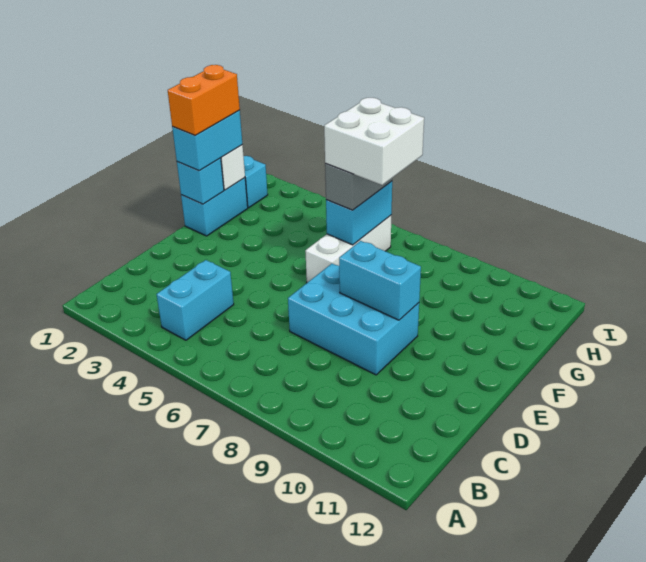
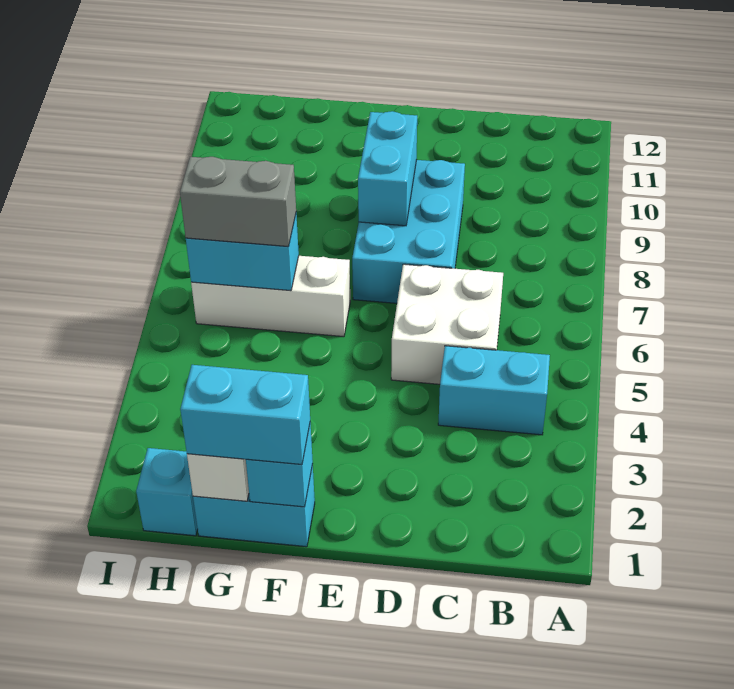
orange 1x2 brick [168,65,240,135] -> none
white 2x2 brick [324,98,424,185] -> white 2x2 brick moved to [391,264,503,384]

